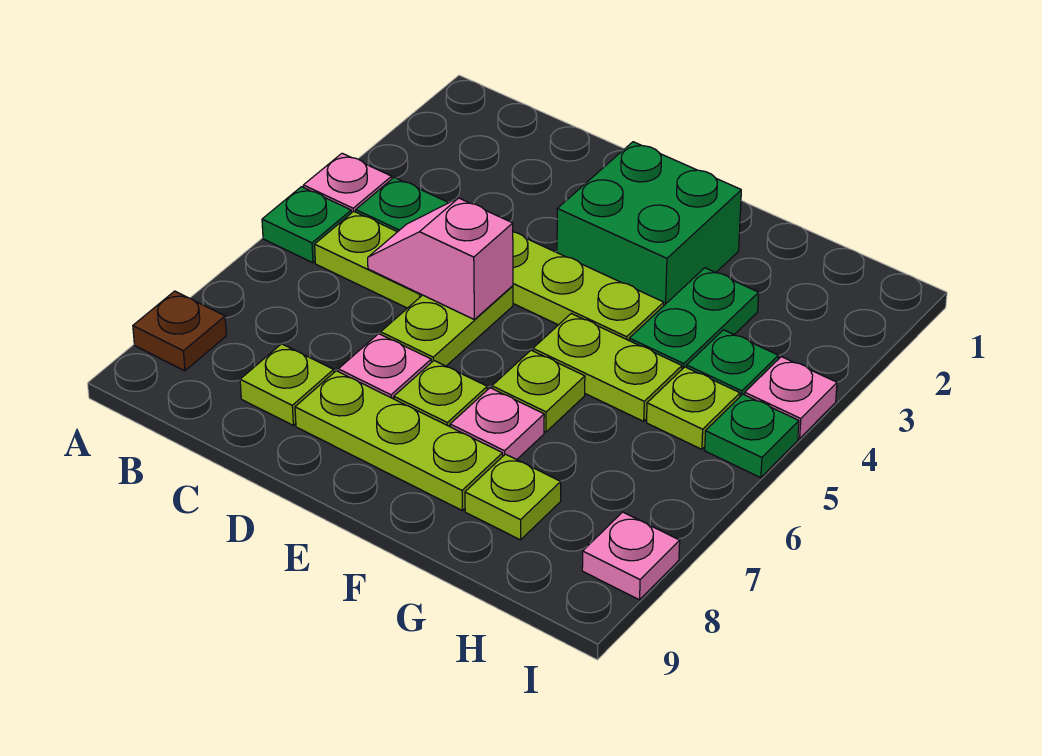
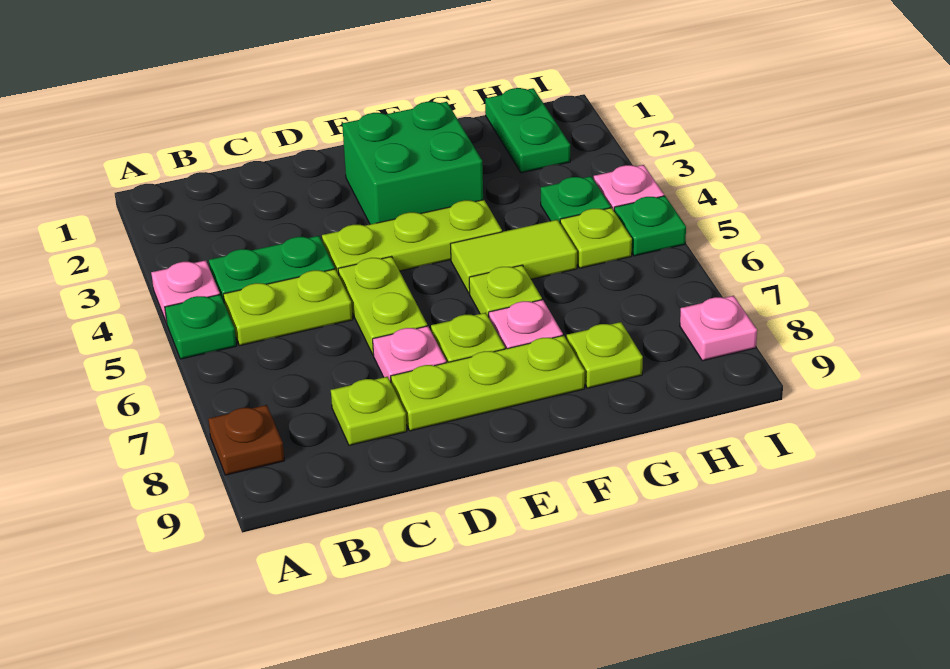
pink 1x2 slope [368,198,513,319] -> none
lime 1x2 plate [533,314,682,421] -> lime 1x2 tile [451,220,577,293]
green 1x2 plate [629,268,759,369] -> green 1x2 plate moved to [485,88,570,173]

